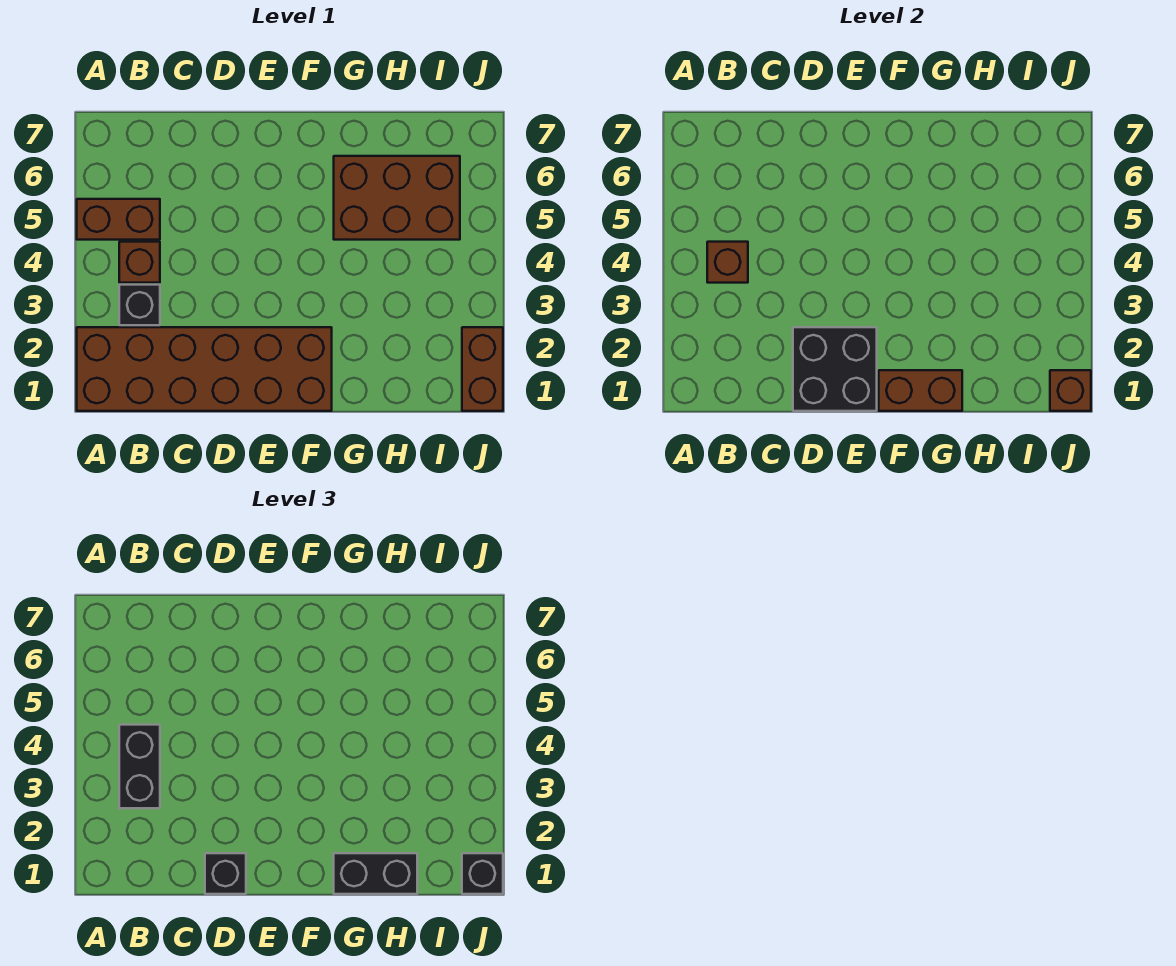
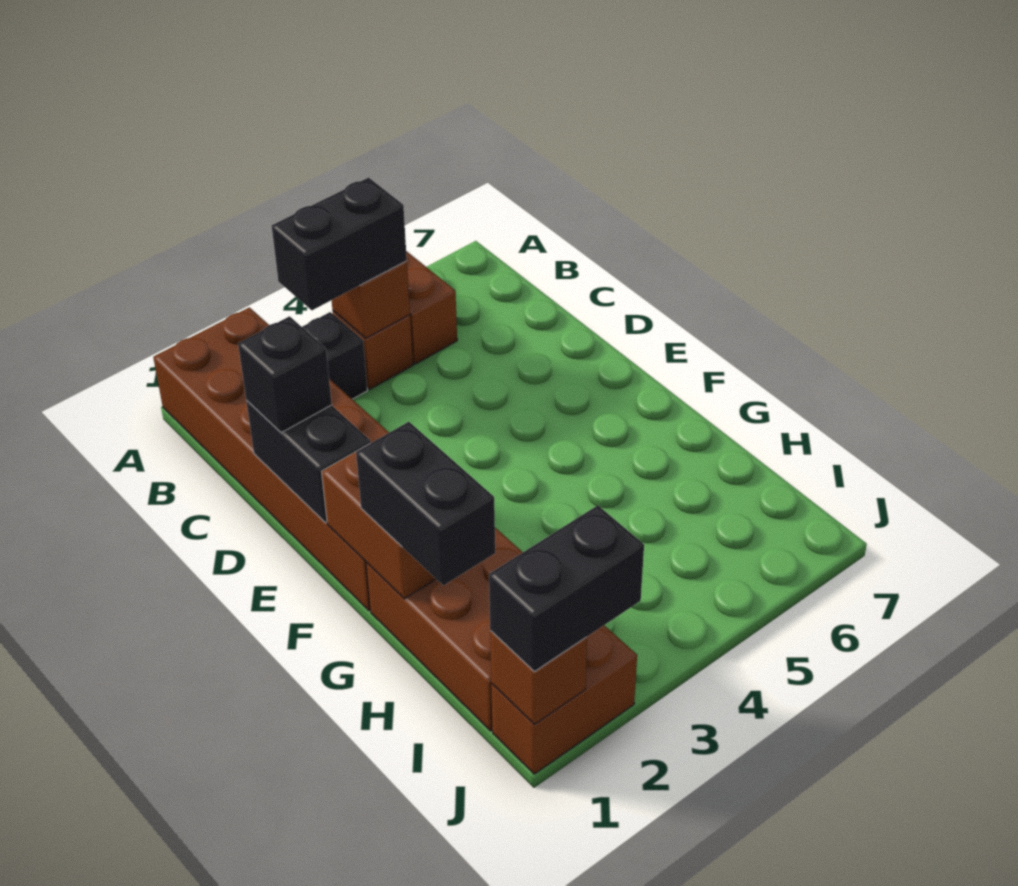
black 2x2 brick [793,327,877,411] -> black 1x2 brick [246,400,371,523]
brown 2x3 brick [334,156,460,240] -> brown 2x3 brick moved to [366,528,523,731]
black 1x1 brick [462,853,503,894] -> black 1x2 brick [489,505,644,672]

